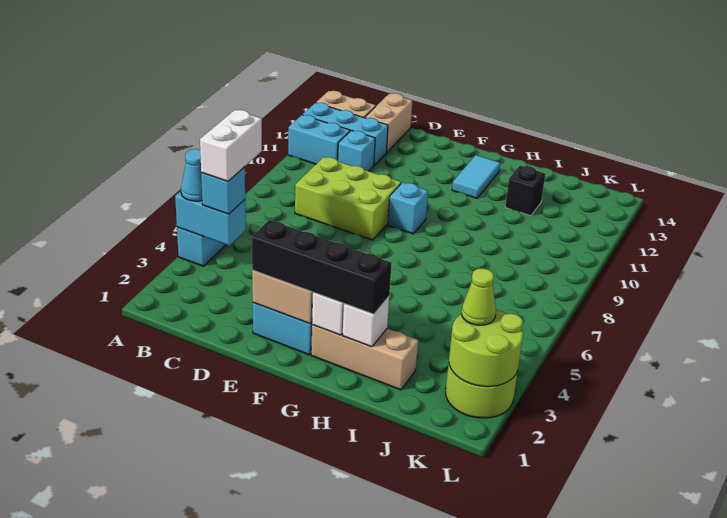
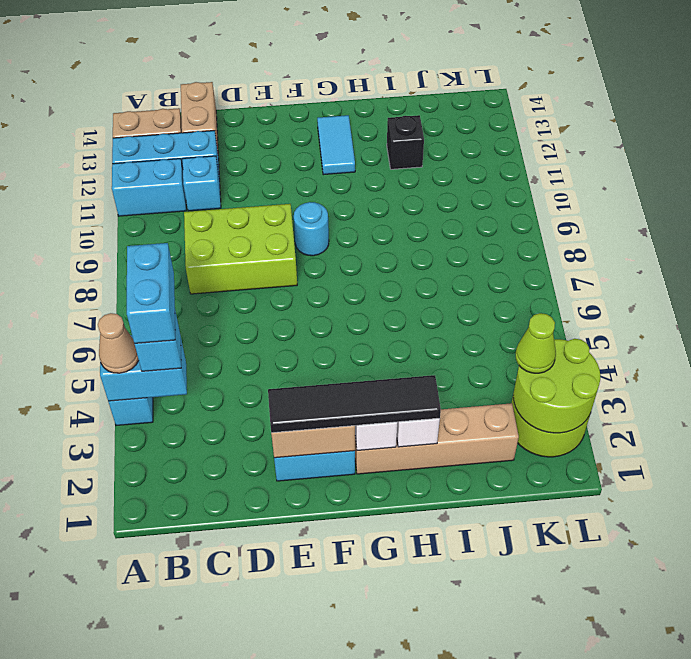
cyan 1x1 cone [181,149,202,201] -> tan 1x1 cone [98,313,139,373]
white 1x2 brick [200,110,262,181] -> cyan 1x2 brick [127,243,175,343]
black 1x4 brick [252,220,392,314] -> black 1x4 tile [268,375,441,433]
cyan 1x1 brick [388,182,428,234] -> cyan 1x1 round brick [294,202,329,256]
tan 1x3 brick [311,325,418,390] -> tan 1x4 brick [355,403,519,474]

